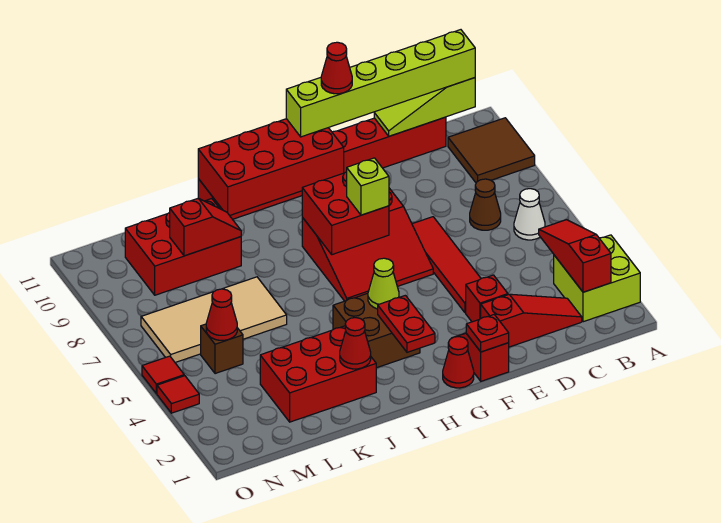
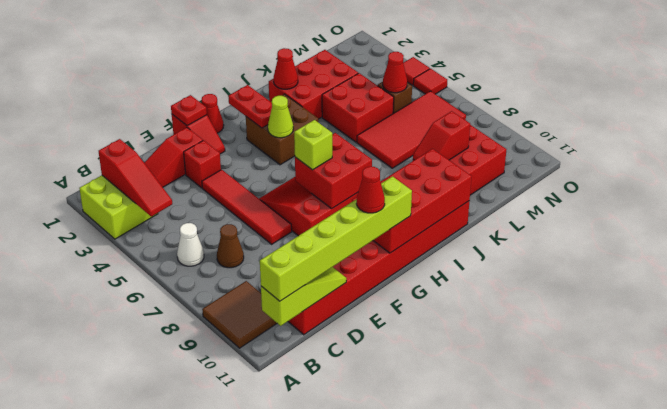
none -> red 2x2 brick [322,73,394,142]
tan 2x4 tile [141,277,287,362] -> red 2x4 tile [357,91,466,168]

